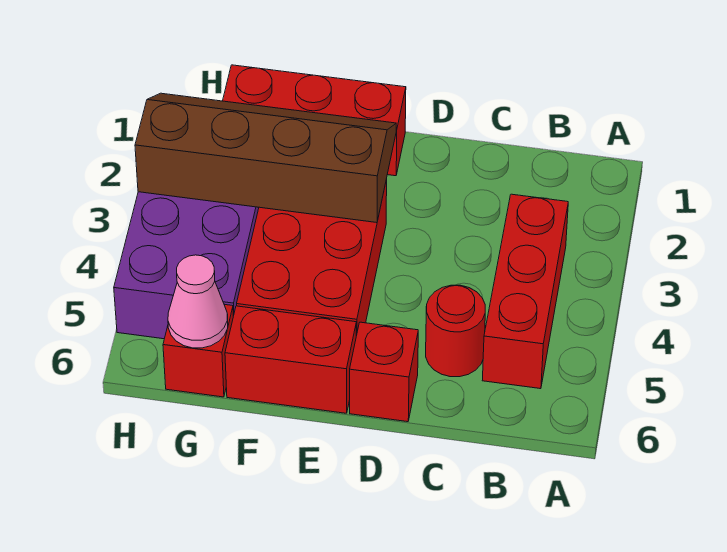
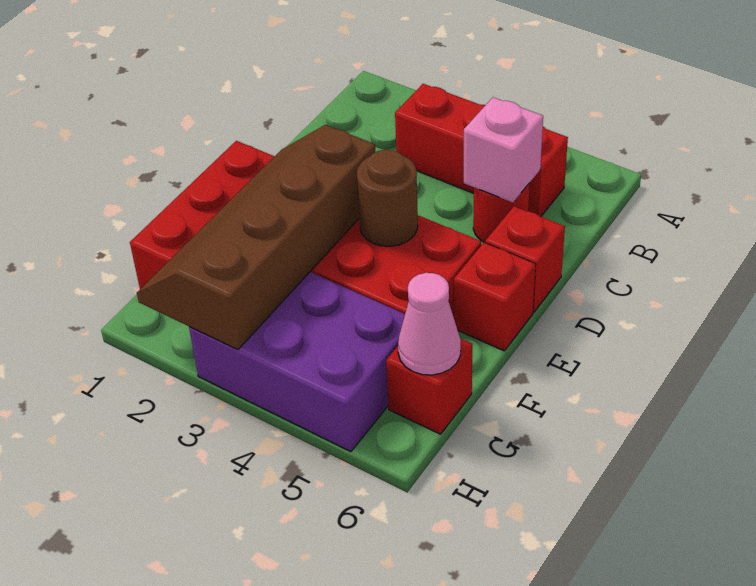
none -> pink 1x1 brick [464,97,543,203]
none -> brown 1x1 round brick [357,150,418,246]
red 1x2 brick [225,306,356,413] -> red 1x1 brick [454,243,536,351]

